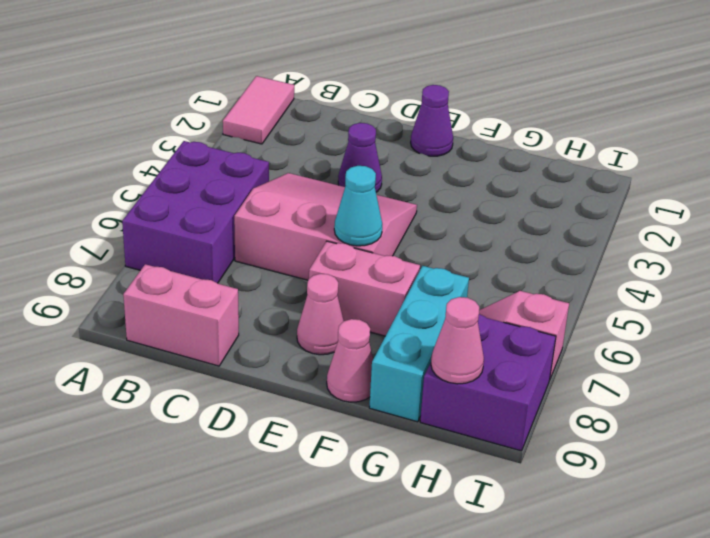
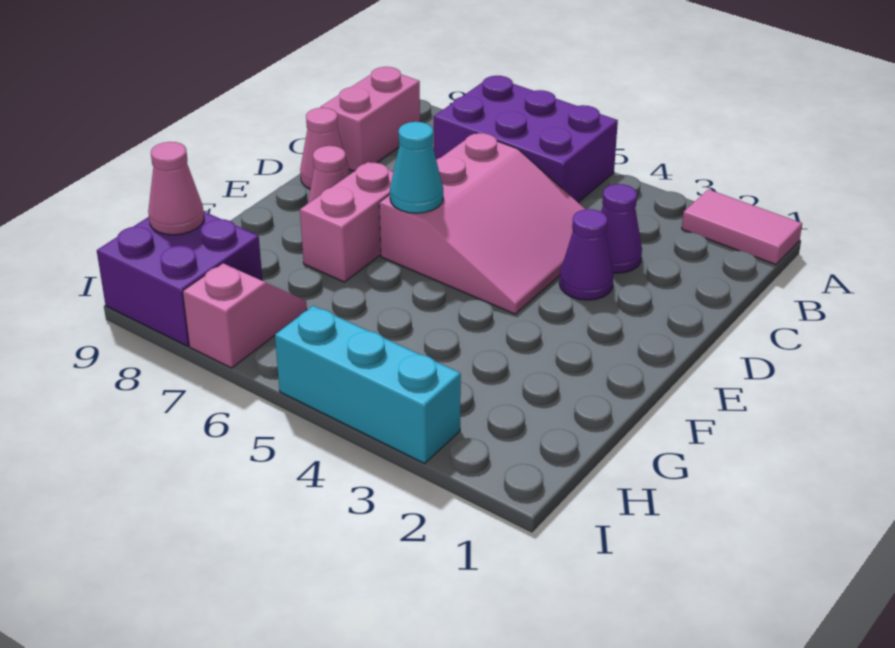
purple 1x1 cone [411,85,453,156] -> purple 1x1 cone moved to [601,184,642,273]
pink 1x1 cone [327,319,373,402] -> pink 1x1 cone moved to [300,108,349,189]
cyan 1x3 brick [369,266,469,422] -> cyan 1x3 brick moved to [275,306,461,463]

